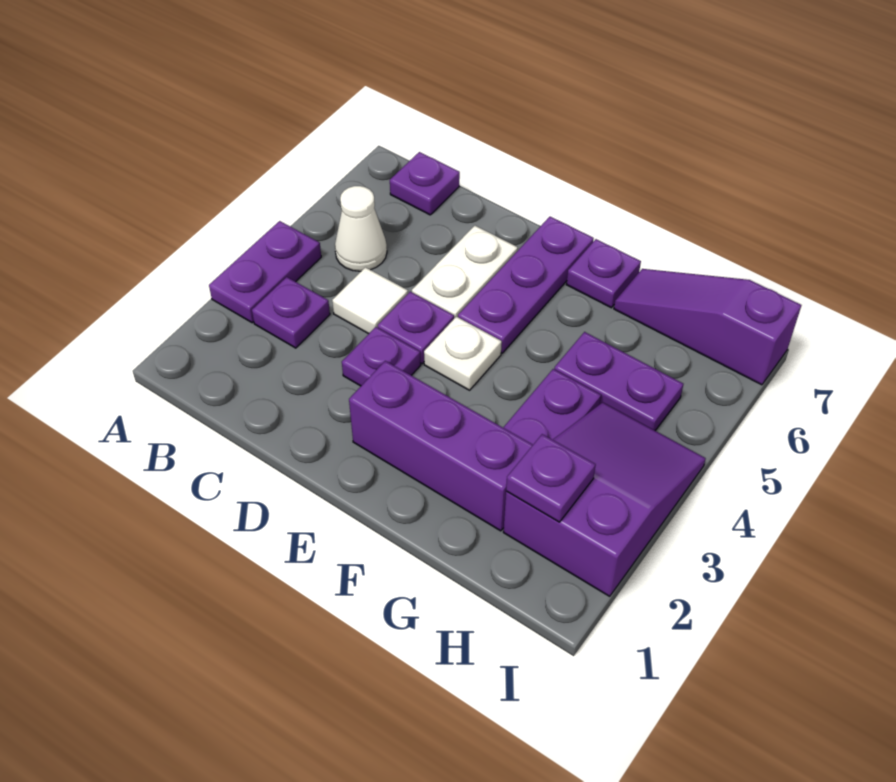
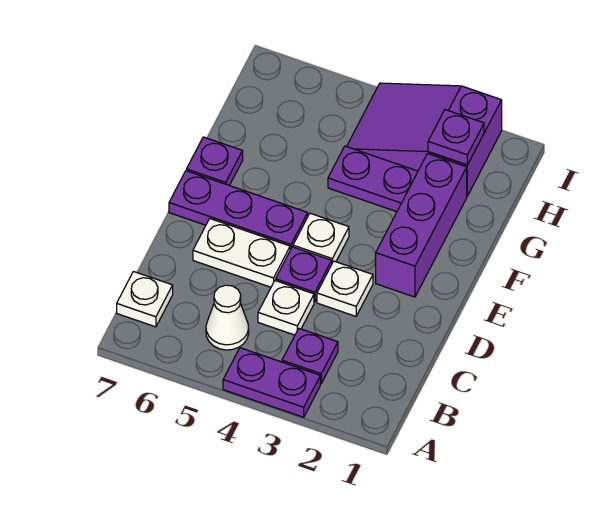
purple 1x1 plate [390,152,460,215] -> white 1x1 plate [117,272,173,327]
white 1x1 tile [332,267,408,334] -> white 1x1 plate [258,281,314,335]
purple 1x1 plate [342,327,421,386] -> white 1x1 plate [317,261,373,316]
purple 1x2 plate [554,332,683,430] -> none
purple 1x3 slope [614,269,801,385] -> none

